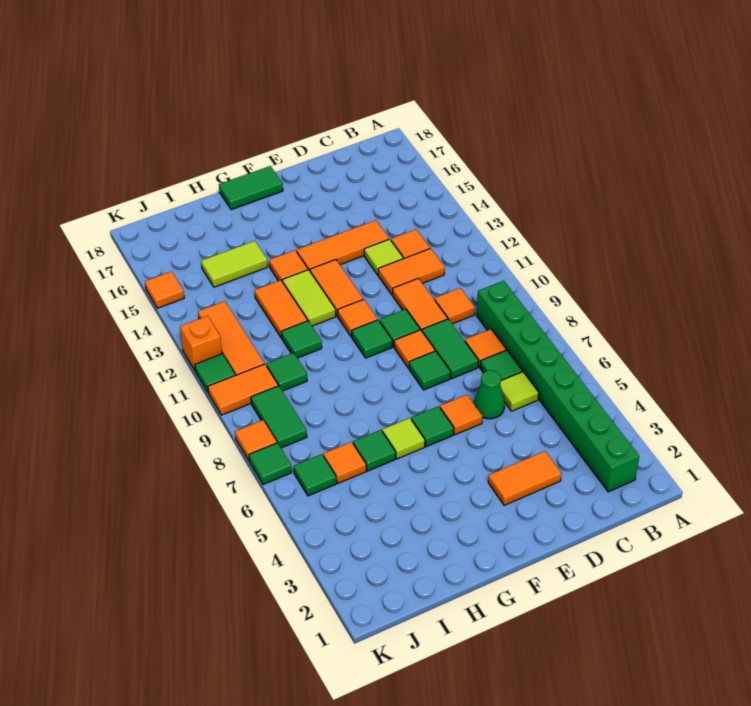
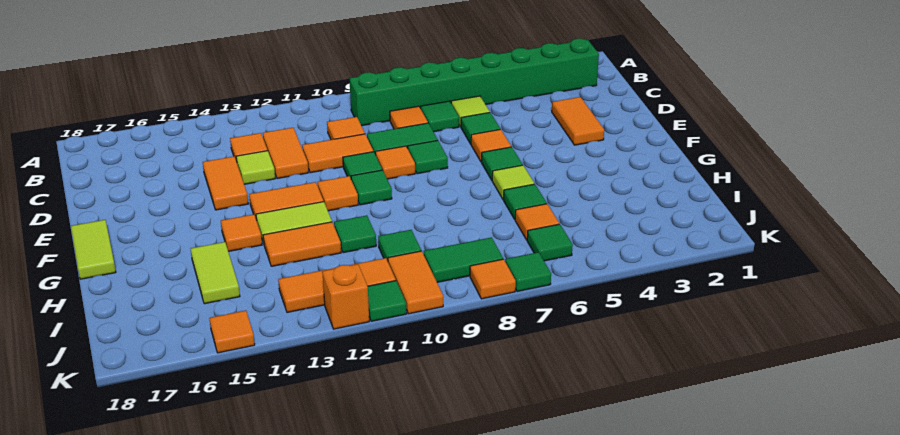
green 1x1 cone [474,370,505,419] -> green 1x1 tile [461,113,500,144]
orange 1x3 tile [297,220,389,271] -> orange 1x2 tile [203,157,248,210]
green 1x2 tile [219,166,283,210] -> lime 1x2 tile [71,220,116,279]

